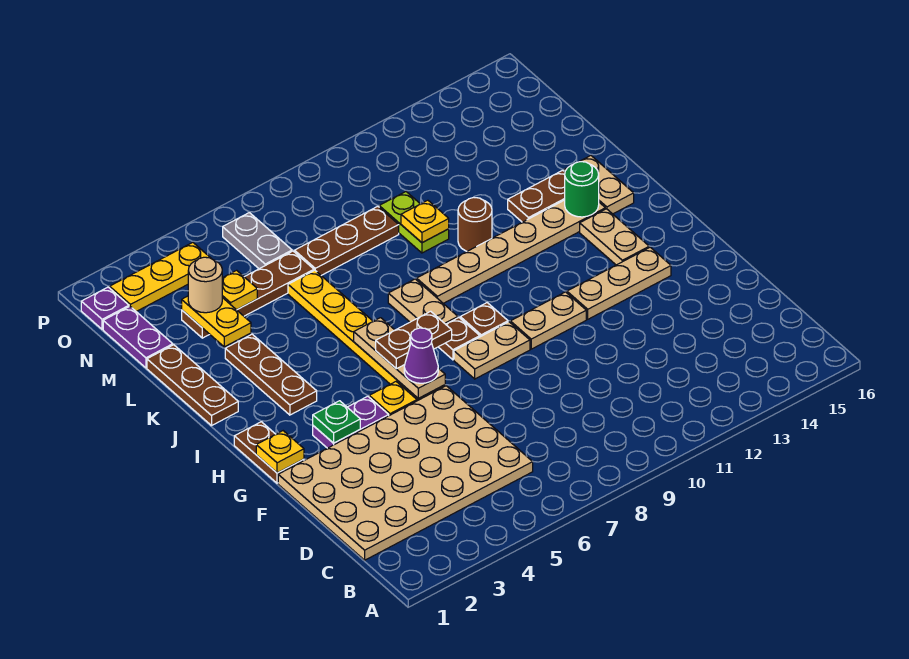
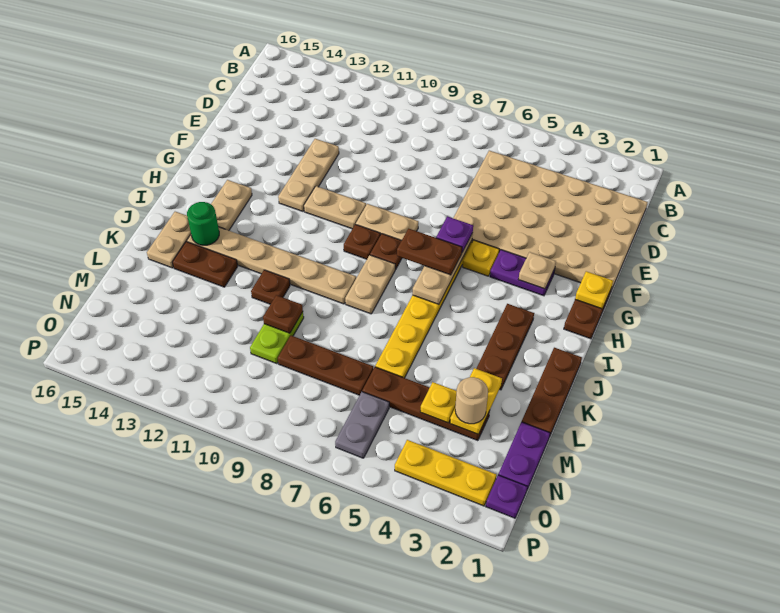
green 1x1 plate [313,401,360,443] -> tan 1x1 plate [518,252,556,289]
purple 1x1 cone [404,328,438,383] -> purple 1x1 plate [436,216,473,252]
tan 1x3 plate [567,247,671,319] -> tan 1x3 plate turned to [278,139,339,211]
brown 1x1 round brick [458,197,492,251] -> brown 1x1 plate [251,270,290,304]
yellow 1x1 plate [401,200,449,243] -> brown 1x1 plate [263,295,303,333]

